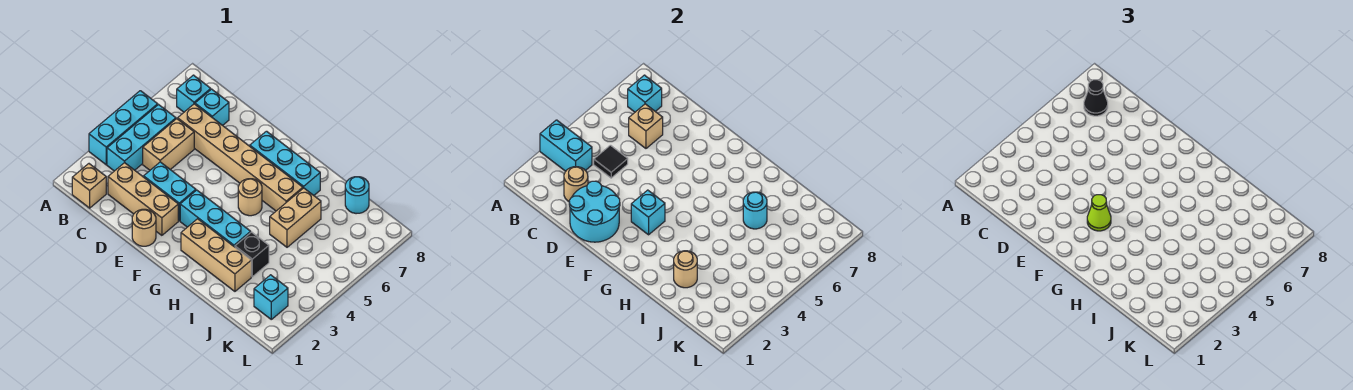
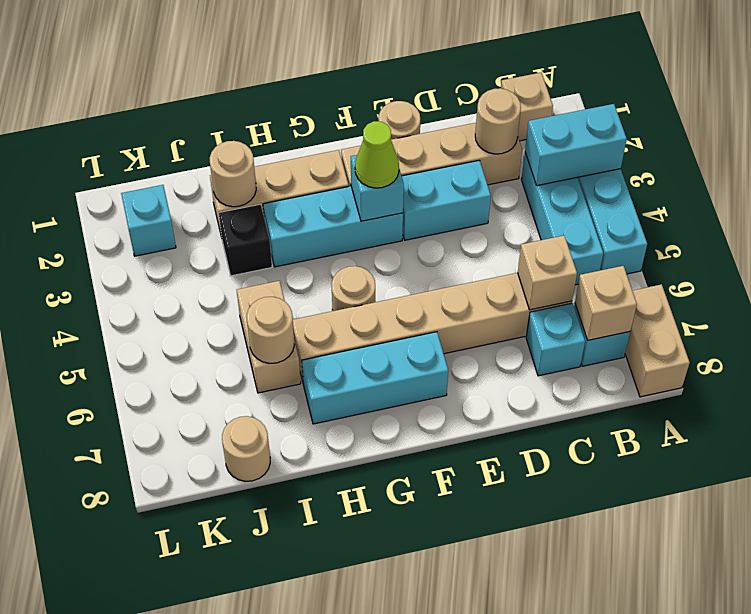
cyan 1x1 brick [628,75,662,112] -> tan 1x1 brick [575,266,637,340]
black 1x1 cone [1084,80,1108,116] -> none
tan 1x3 brick [108,163,178,235] -> tan 1x4 brick [341,123,522,186]
tan 1x2 brick [143,119,194,170] -> tan 1x2 brick moved to [625,284,690,397]
black 1x1 tile [594,145,628,178] -> none
cyan 2x2 round brick [569,181,620,242] -> none
cyan 1x1 round brick [743,192,767,229] -> tan 1x1 round brick [247,297,294,363]
cyan 1x1 round brick [345,177,369,214] -> tan 1x1 round brick [222,416,270,481]

